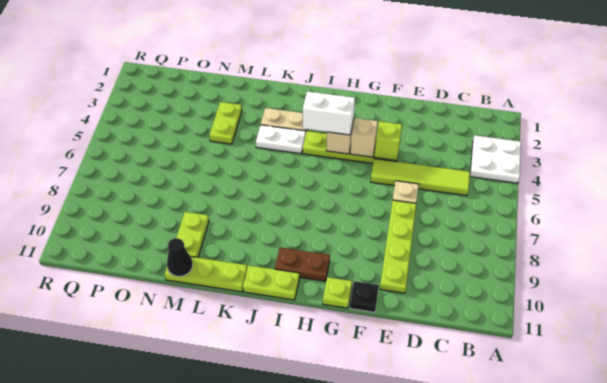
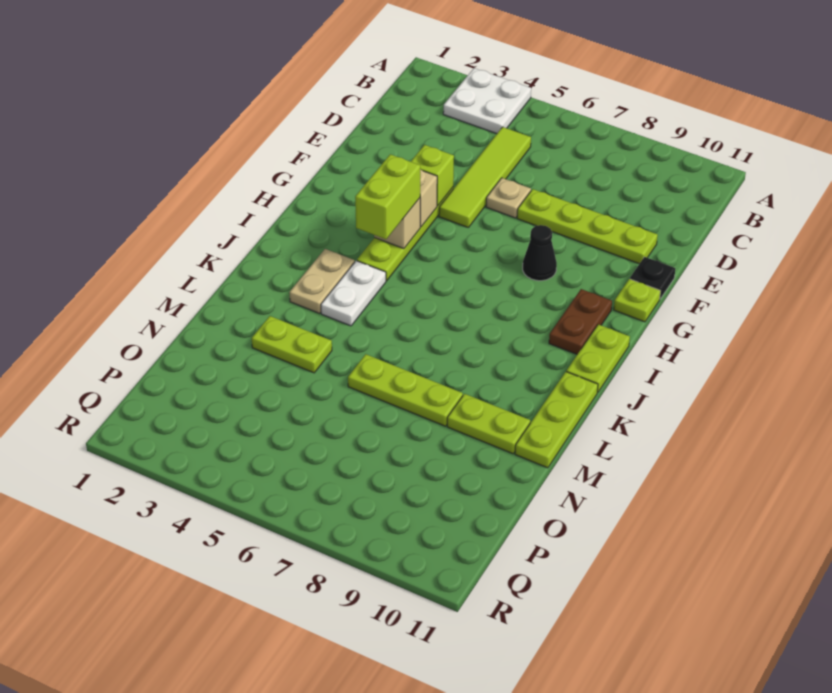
white 1x2 brick [303,92,355,135] -> lime 1x2 brick [355,154,420,239]
none -> lime 1x3 plate [348,354,463,426]
black 1x1 cone [167,238,193,276] -> black 1x1 cone moved to [523,225,557,281]

